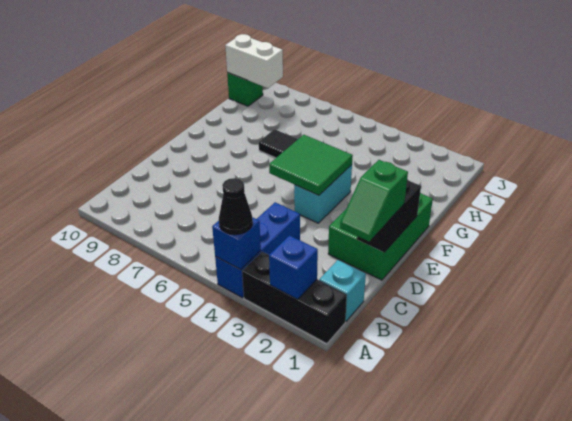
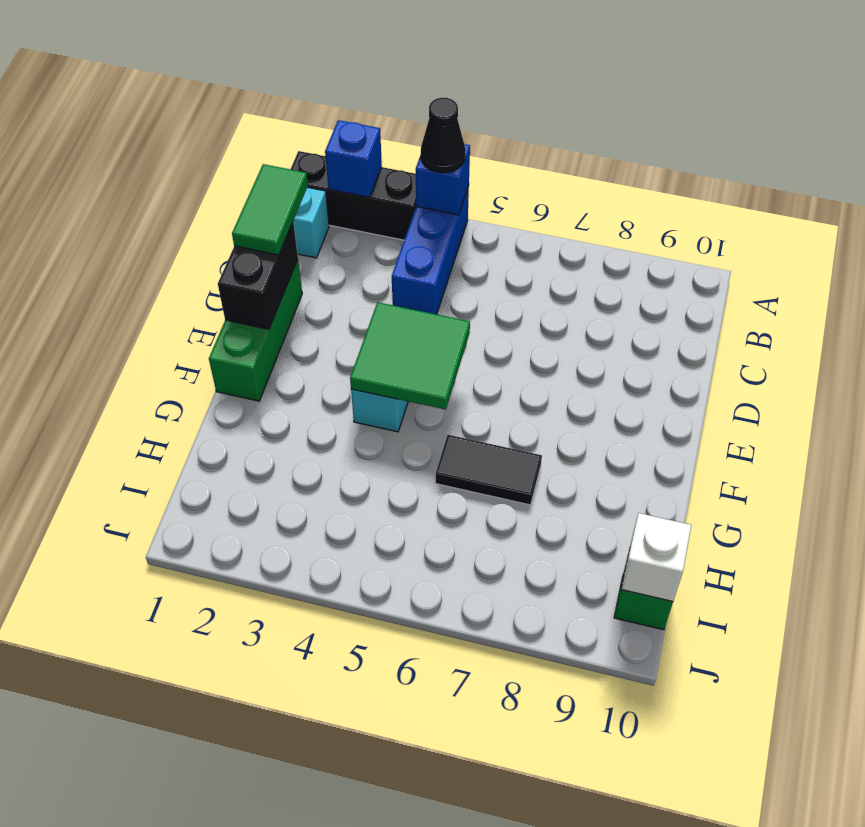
green 1x2 slope [340,160,408,241] -> green 1x2 tile [232,164,308,255]
green 2x3 brick [328,193,433,280] -> green 1x3 brick [209,260,302,401]
white 1x2 brick [225,34,283,88] -> white 1x1 brick [621,513,691,602]

